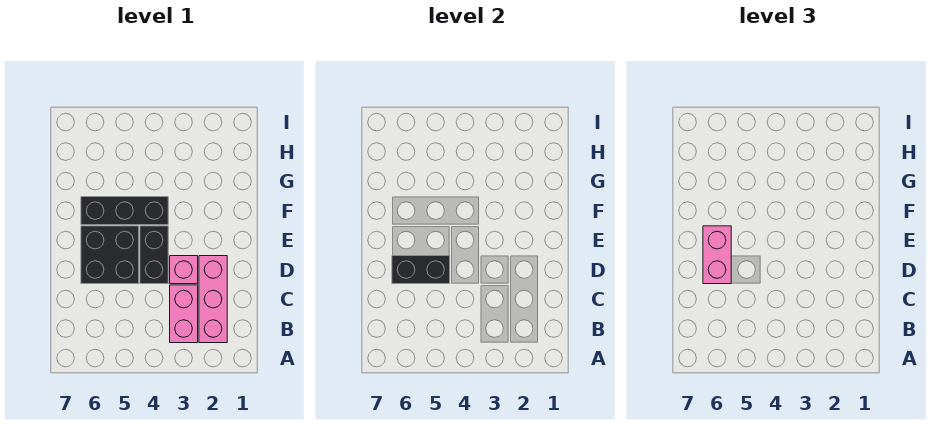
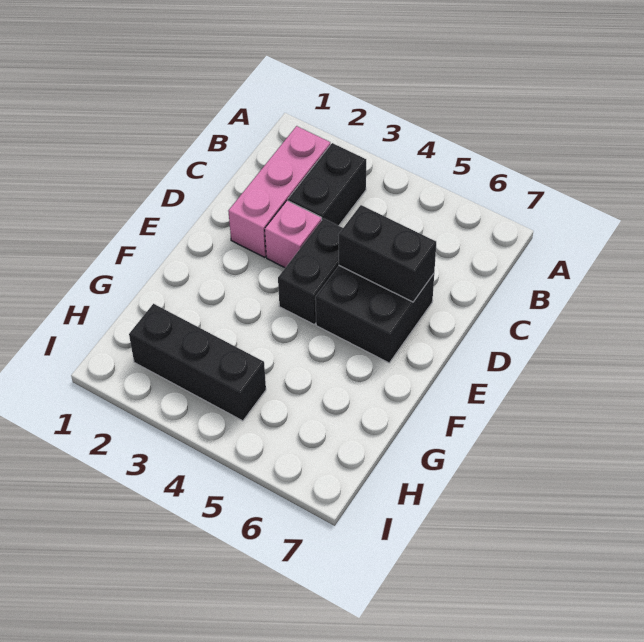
pink 1x2 brick [170,285,198,343] -> black 1x2 brick [288,143,366,226]
pink 1x2 brick [703,226,731,284] -> none
black 1x3 brick [81,197,168,225] -> black 1x3 brick moved to [129,304,266,421]

